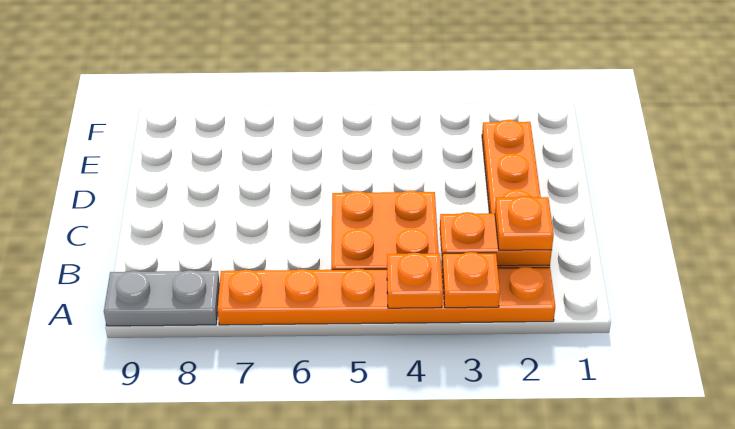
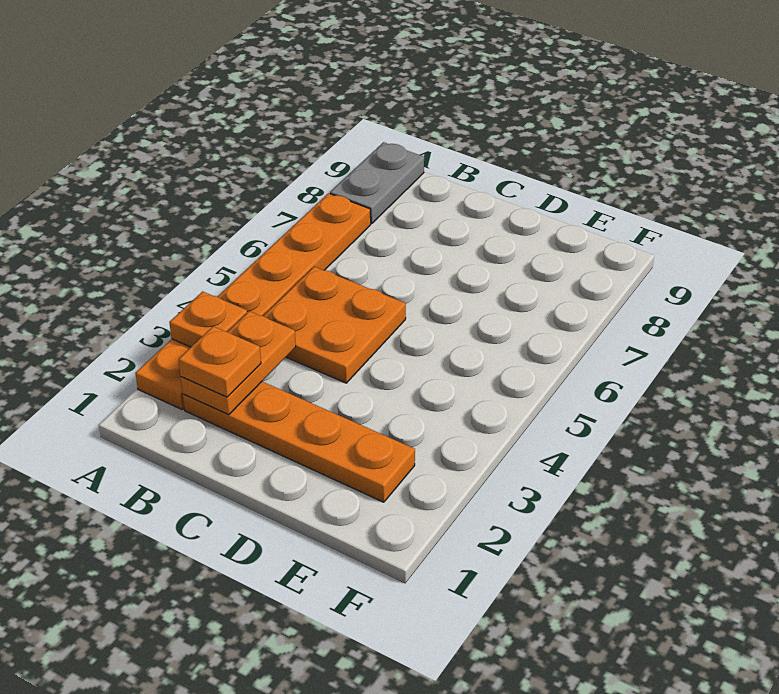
orange 1x1 plate [387,253,443,308] -> none

